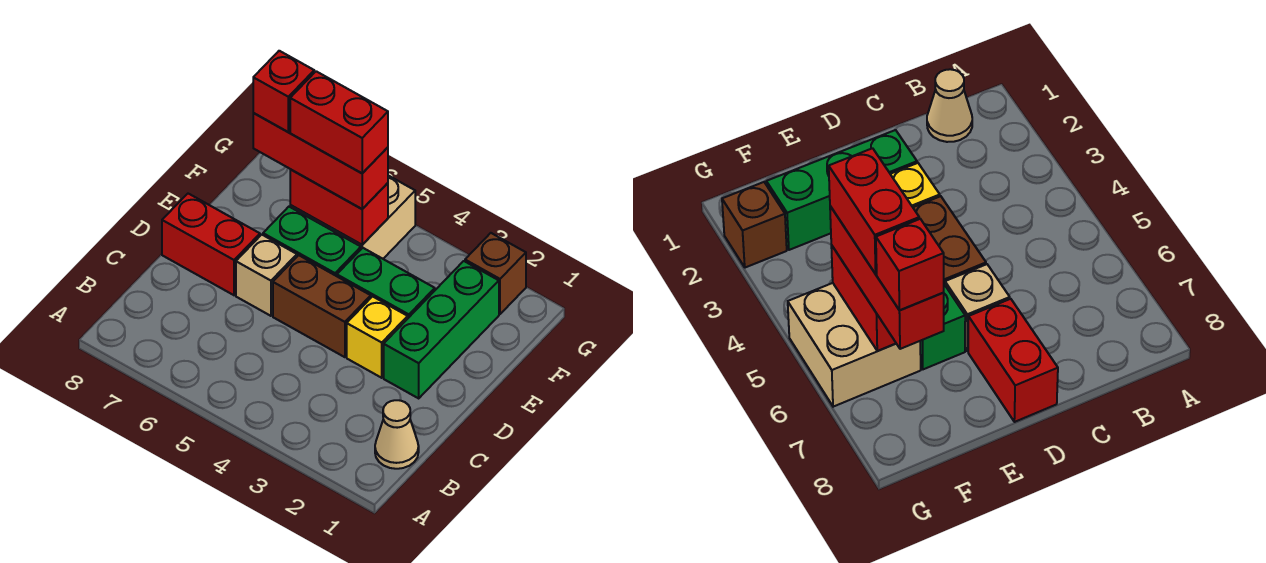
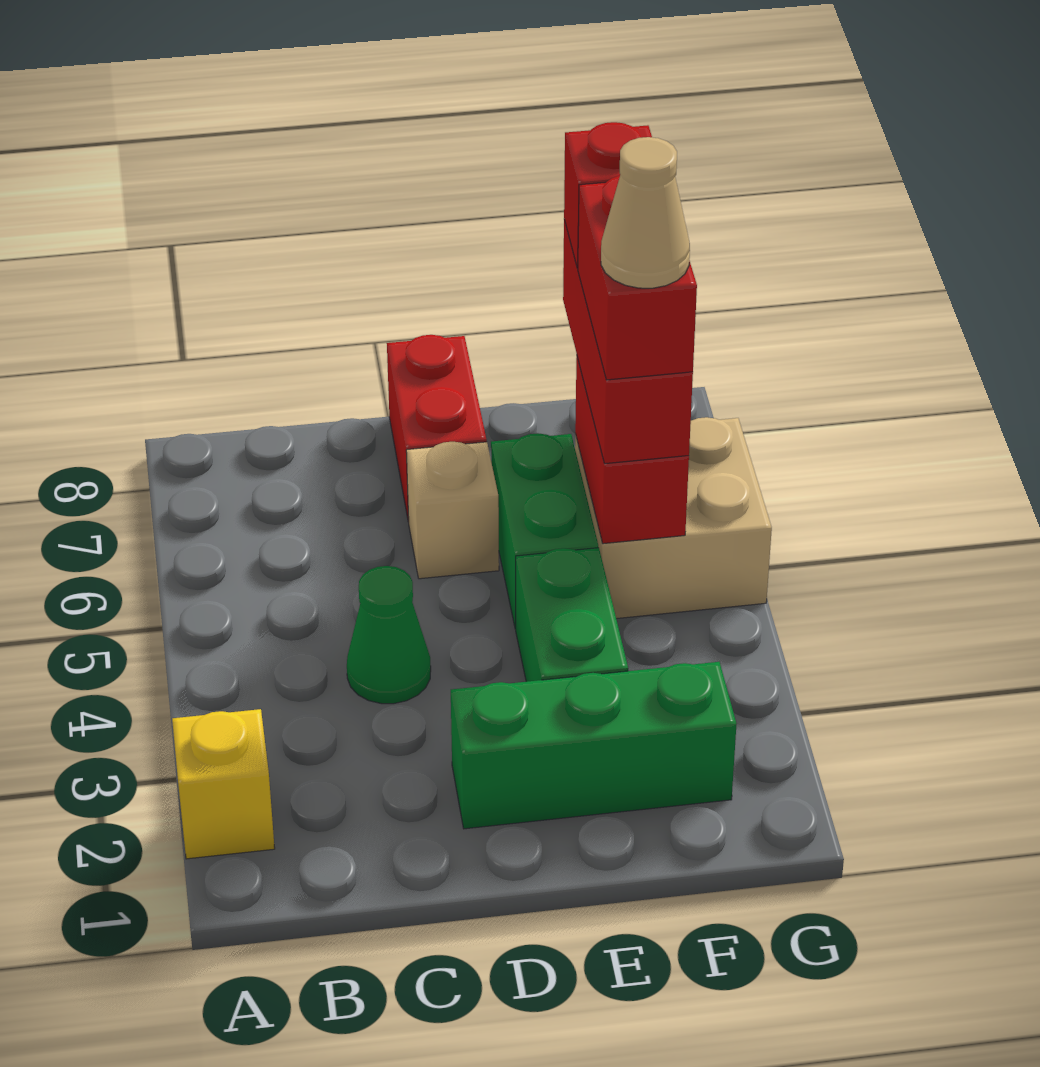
tan 1x1 cone [375,400,419,469] -> tan 1x1 cone moved to [601,137,690,288]
none -> green 1x1 cone [347,566,431,704]
yellow 1x1 brick [347,297,408,378] -> yellow 1x1 brick moved to [172,709,275,859]
brown 1x2 brick [273,255,371,357] -> none
brown 1x1 brick [465,233,526,314] -> none

